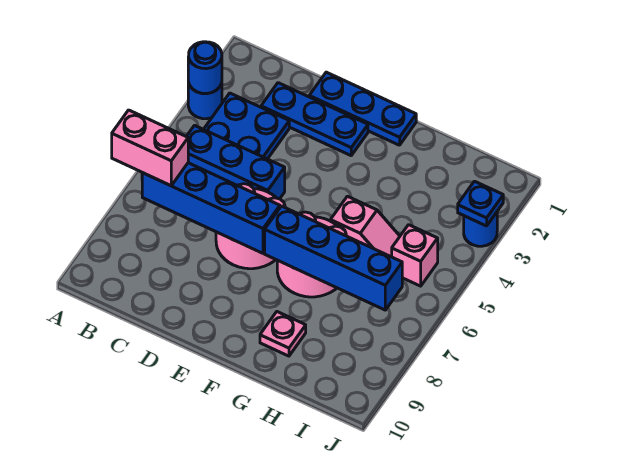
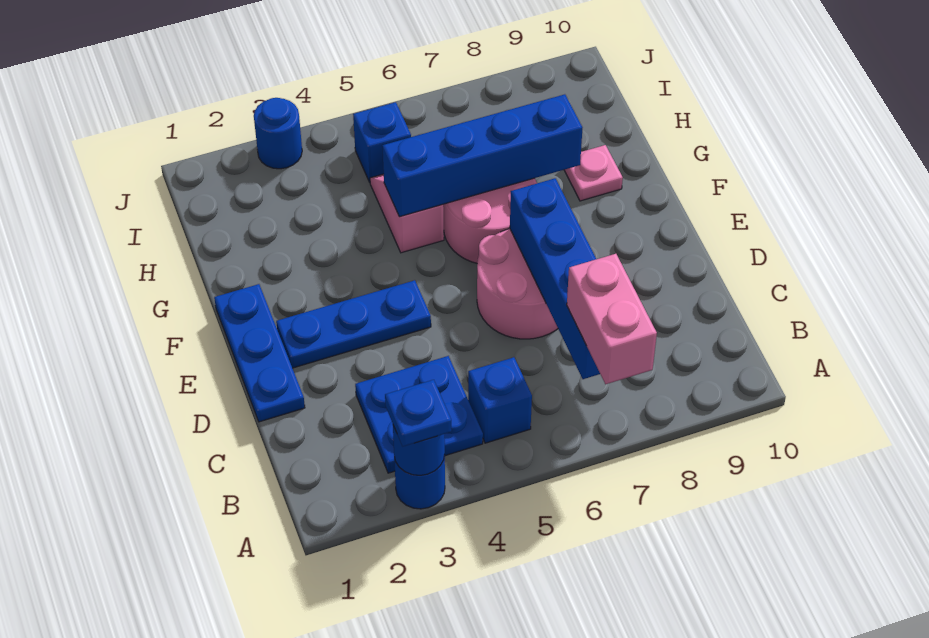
blue 1x3 brick [186,125,285,199] -> blue 1x1 brick [468,357,532,443]
blue 1x3 plate [261,83,368,156] -> blue 1x3 plate turned to [276,280,431,368]
blue 1x4 brick [265,206,402,310] -> blue 1x4 brick turned to [382,94,582,217]
pink 1x1 brick [392,225,438,286] -> blue 1x1 brick [353,102,411,182]
blue 1x1 plate [458,181,503,226] -> blue 1x1 plate moved to [385,380,452,446]

